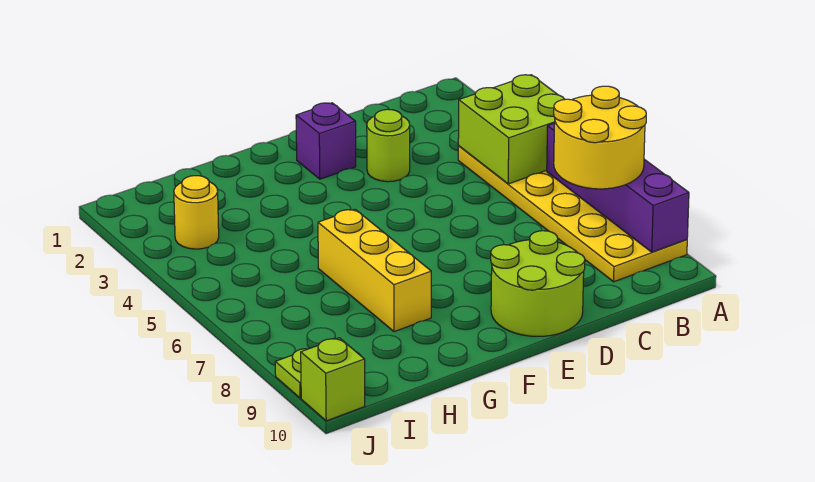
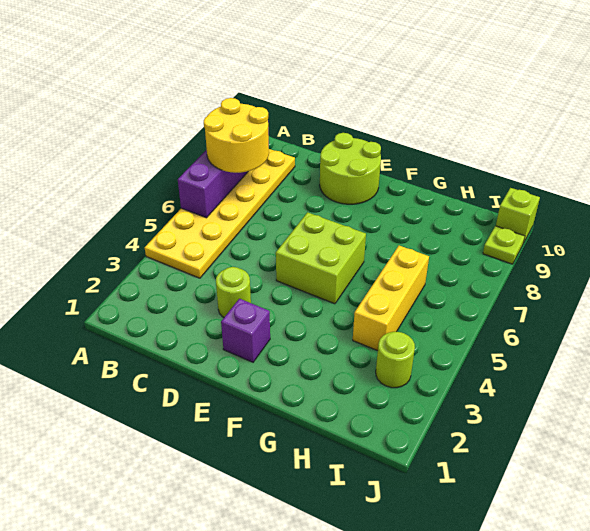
lime 2x2 brick [458,75,565,184] -> lime 2x2 brick moved to [276,212,366,304]
yellow 1x3 brick [318,209,431,332] -> yellow 1x3 brick moved to [353,246,429,351]
yellow 1x1 round brick [174,176,219,249] -> lime 1x1 round brick [376,332,415,388]

